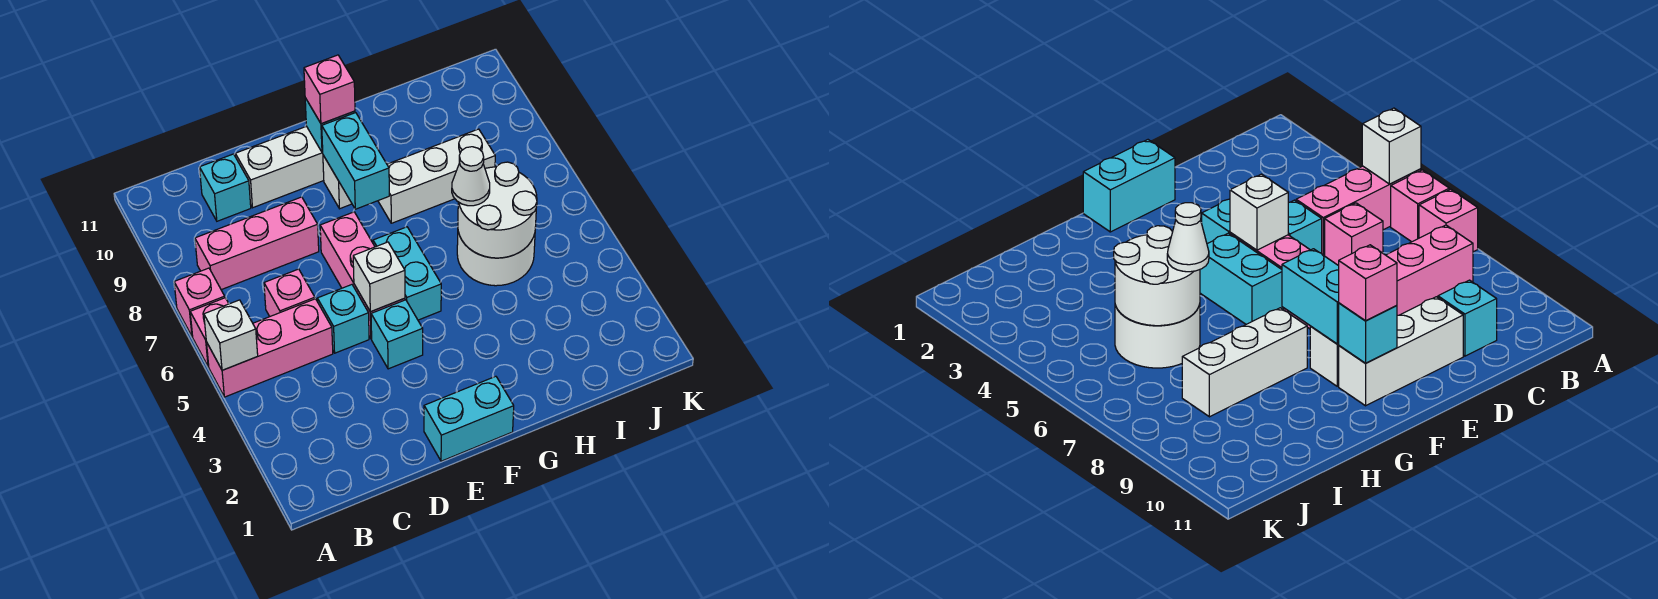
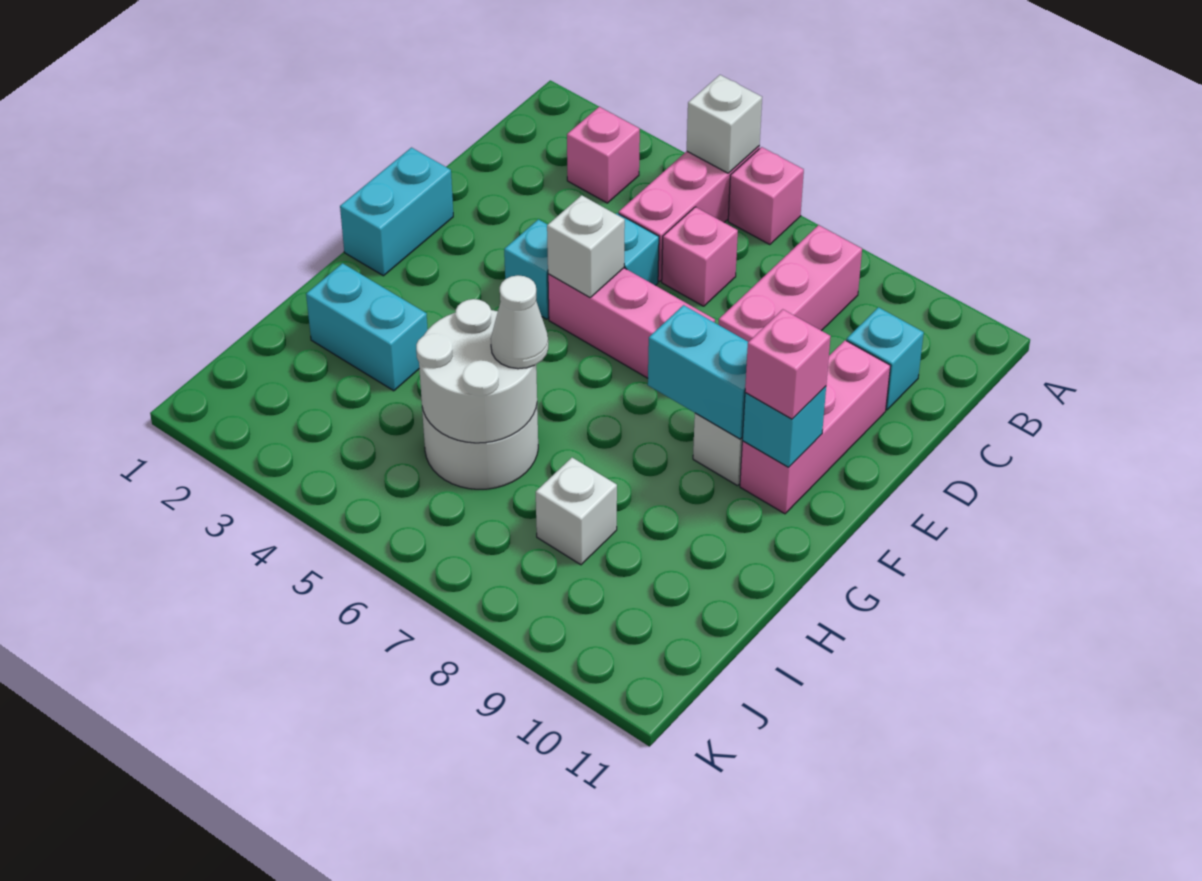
pink 1x1 brick [174,268,225,337] -> pink 1x1 brick moved to [567,107,640,203]
white 1x3 brick [235,126,324,208] -> pink 1x3 brick [740,340,890,514]
cyan 1x2 brick [373,227,441,320] -> cyan 1x2 brick moved to [306,263,428,391]
white 1x3 brick [378,129,495,223] -> white 1x1 brick [536,458,617,565]

